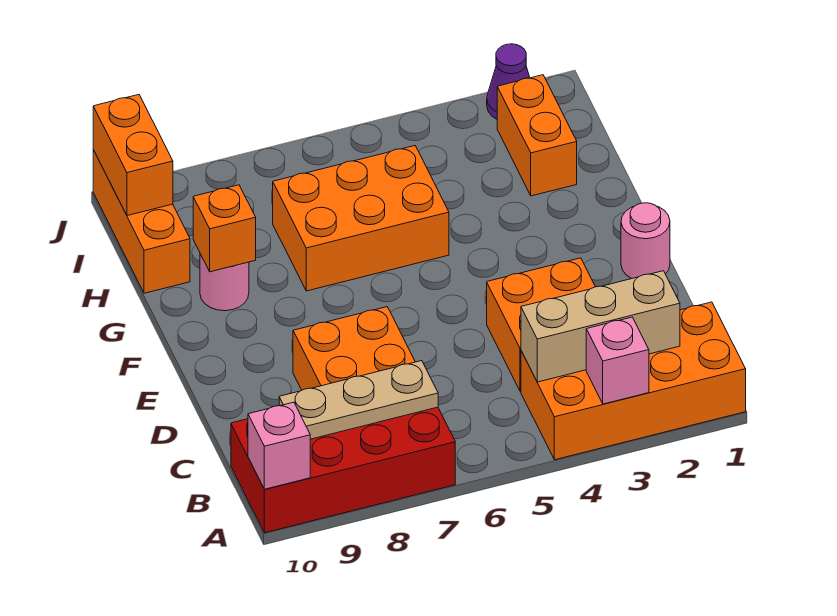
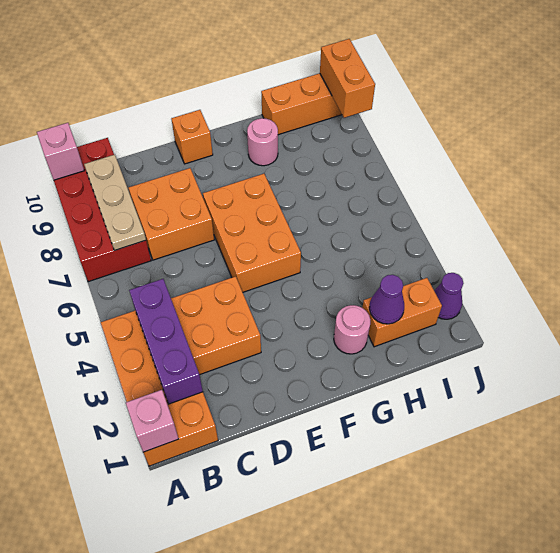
pink 1x1 brick [586,317,649,404] -> pink 1x1 brick moved to [126,390,179,452]
tan 1x3 brick [521,271,680,382] -> purple 1x3 brick [129,279,203,404]
pink 1x1 round brick [621,203,670,279] -> pink 1x1 round brick moved to [334,305,370,354]
orange 2x3 brick [273,146,449,291] -> orange 2x3 brick moved to [203,174,301,292]
orange 1x1 brick [193,185,256,272] -> orange 1x1 brick moved to [171,110,213,164]
none -> purple 1x1 cone [369,275,404,324]
orange 1x2 brick [93,95,173,216] -> orange 1x2 brick turned to [320,39,375,118]

